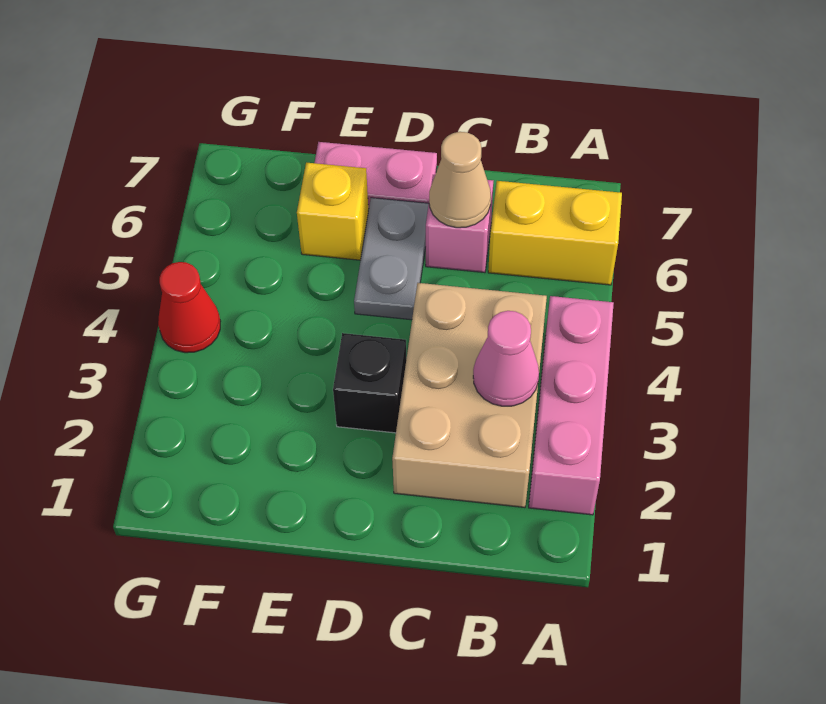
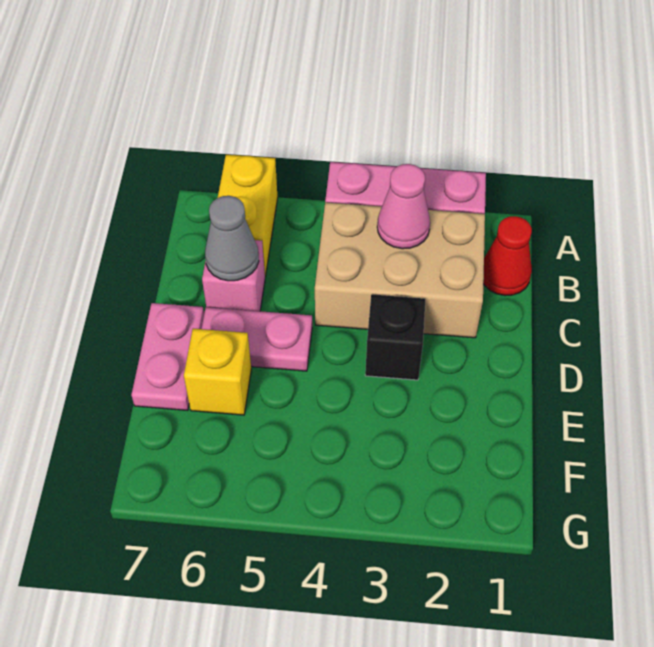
tan 1x1 cone [429,132,491,228] -> grey 1x1 cone [205,196,259,281]
grey 1x2 plate [354,198,429,320] -> pink 1x2 plate [202,307,312,371]
red 1x1 cone [158,262,221,353] -> red 1x1 cone moved to [483,216,532,296]

